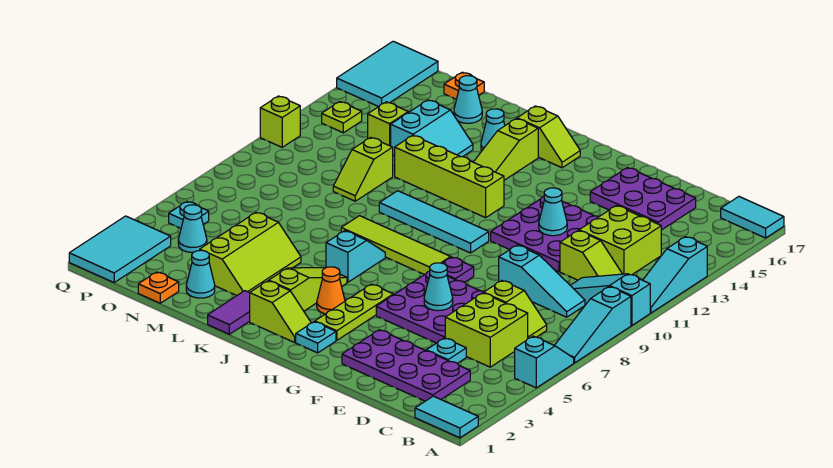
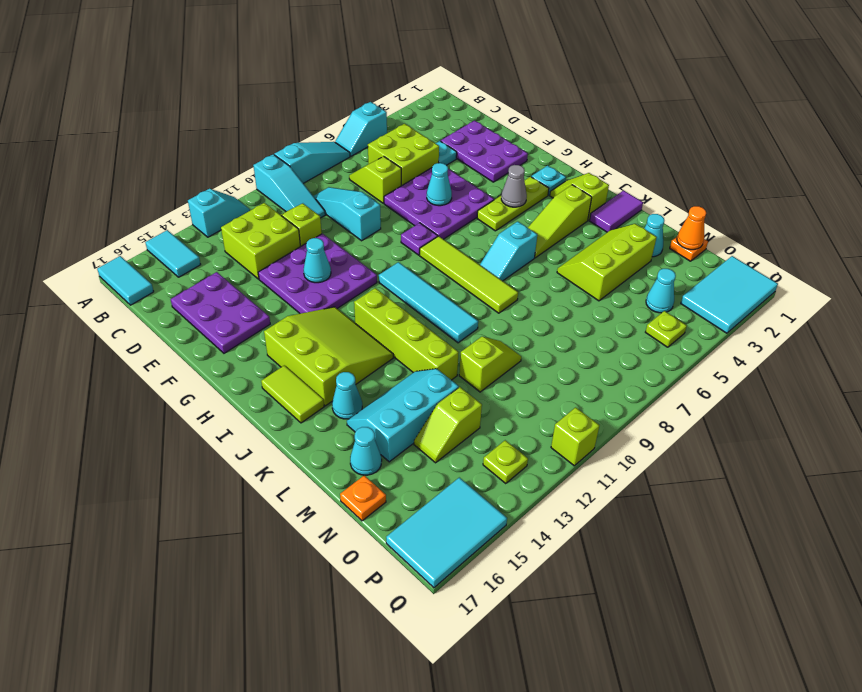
cyan 1x2 tile [415,396,478,438] -> cyan 1x2 tile moved to [145,230,201,277]
cyan 1x3 slope [643,237,707,313] -> cyan 1x2 slope [188,189,250,237]
purple 2x4 plate [342,330,470,401] -> purple 2x3 plate [441,121,528,182]
none -> grey 1x1 cone [501,165,527,207]
orange 1x1 cone [317,267,345,314] -> orange 1x1 cone moved to [677,206,706,250]
lime 1x2 slope [517,106,580,168] -> lime 1x2 tile [261,365,324,423]
lime 1x3 slope [474,119,538,180] -> lime 3x3 slope [264,307,393,406]
cyan 2x2 slope [391,100,473,157] -> cyan 2x3 slope [347,369,459,462]
cyan 1x1 plate [169,202,209,228] -> lime 1x1 plate [646,311,687,347]

